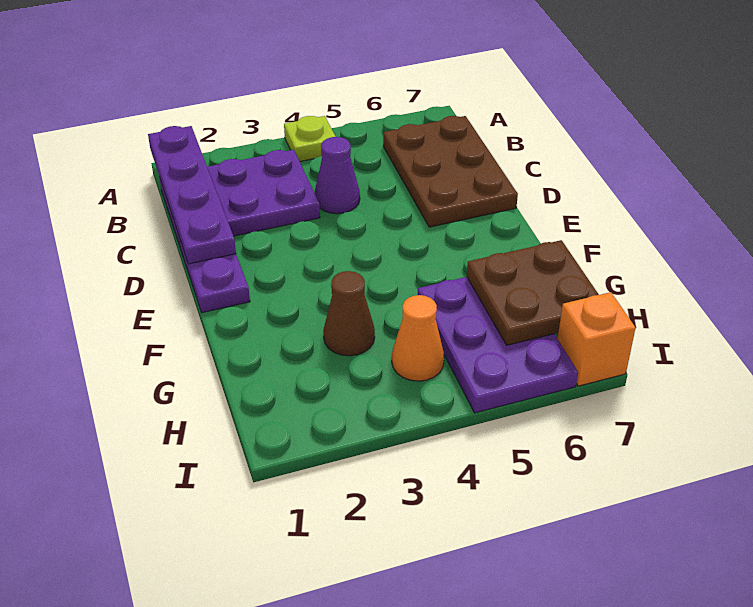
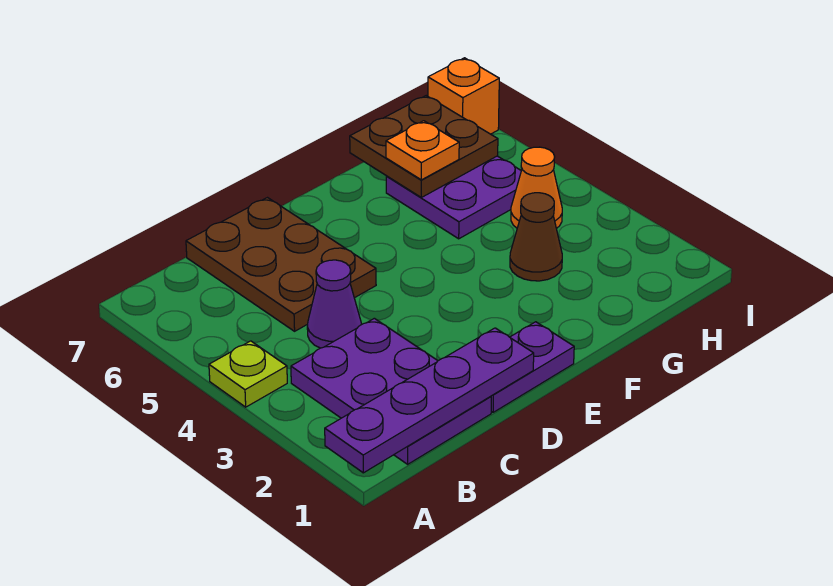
brown 2x3 plate [383,116,518,227] -> brown 2x3 plate turned to [186,198,376,331]
purple 2x3 plate [418,277,578,413] -> purple 2x2 plate [386,156,521,239]
none -> orange 1x1 plate [386,121,459,180]

